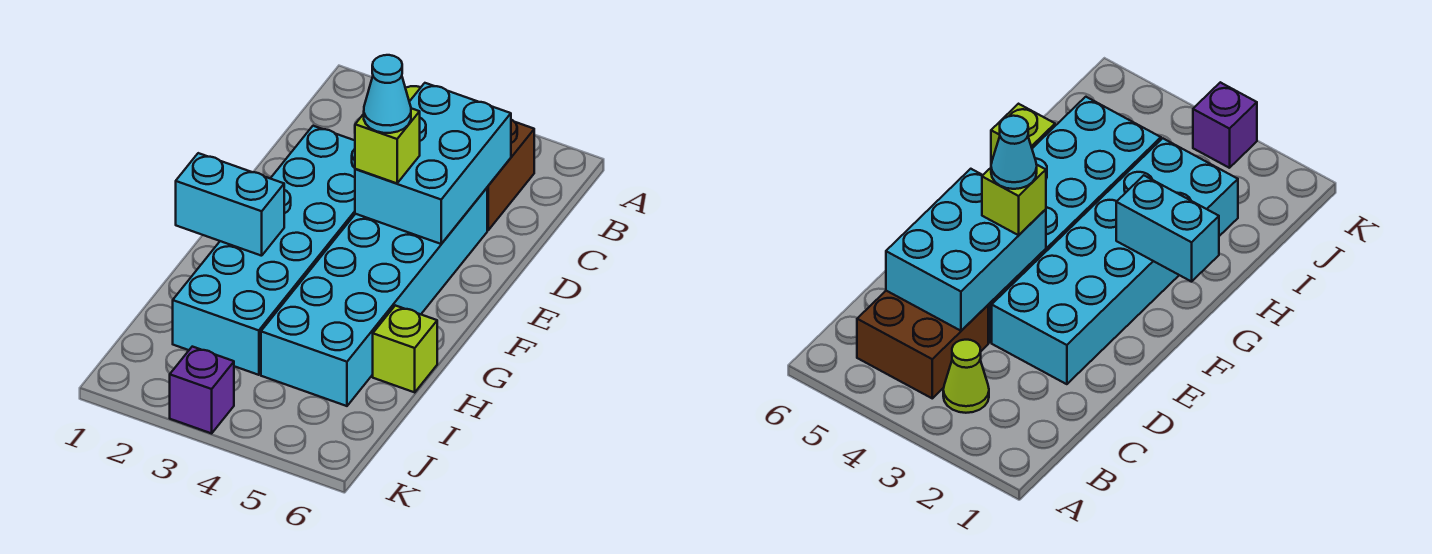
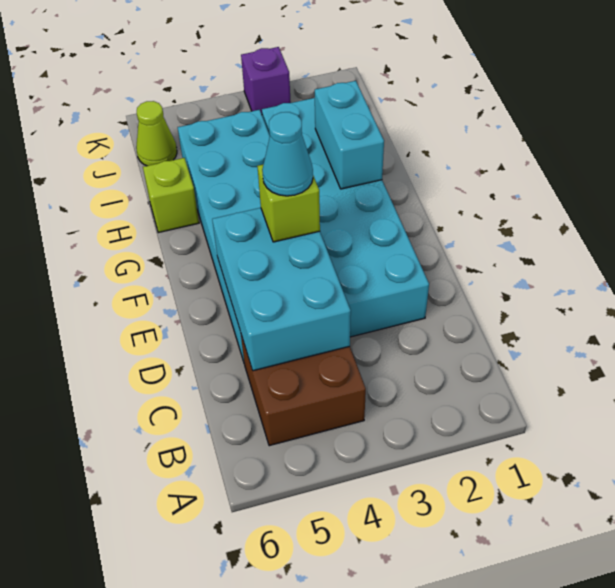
lime 1x1 cone [943,340,989,413] -> lime 1x1 cone moved to [136,101,177,166]
cyan 1x2 brick [176,153,284,256] -> cyan 1x2 brick turned to [315,81,384,189]

